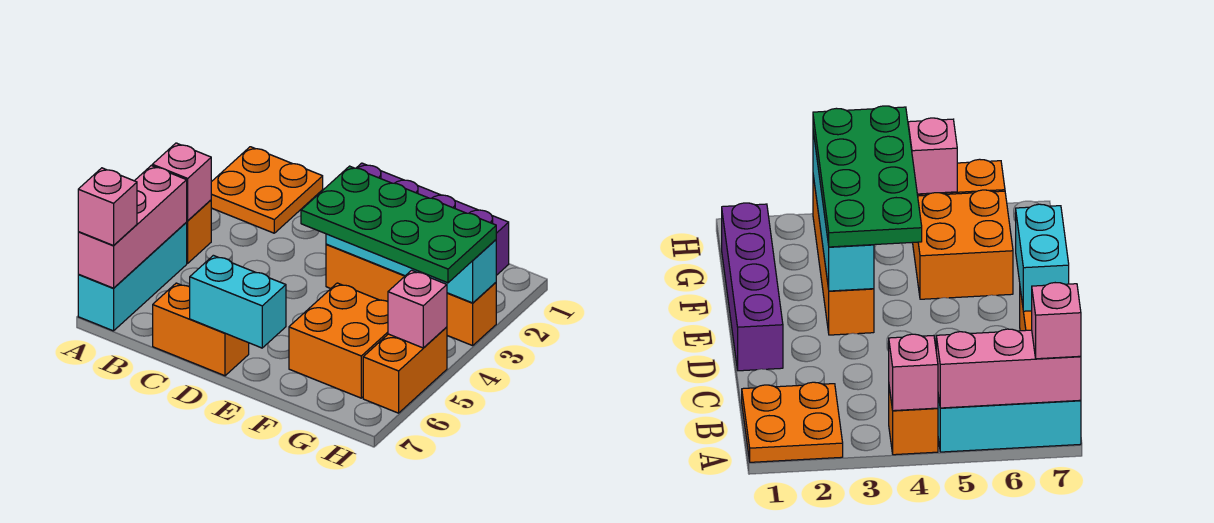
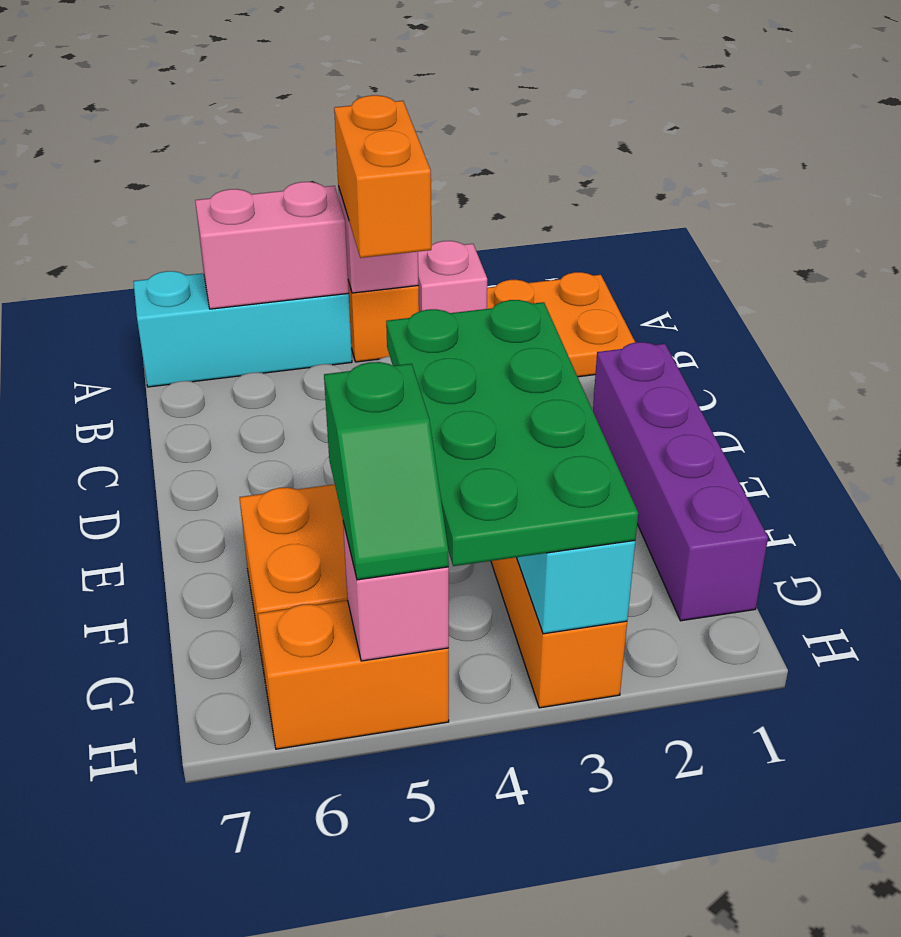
pink 1x3 brick [78,166,187,288] -> pink 1x2 brick [195,182,349,309]
pink 1x1 brick [78,168,137,246] -> pink 1x1 brick moved to [418,241,487,313]
orange 1x2 brick [153,283,249,376] -> orange 1x2 brick moved to [334,95,431,258]
cyan 1x2 brick [190,255,286,348] -> none
none -> green 1x2 slope [324,362,449,580]

